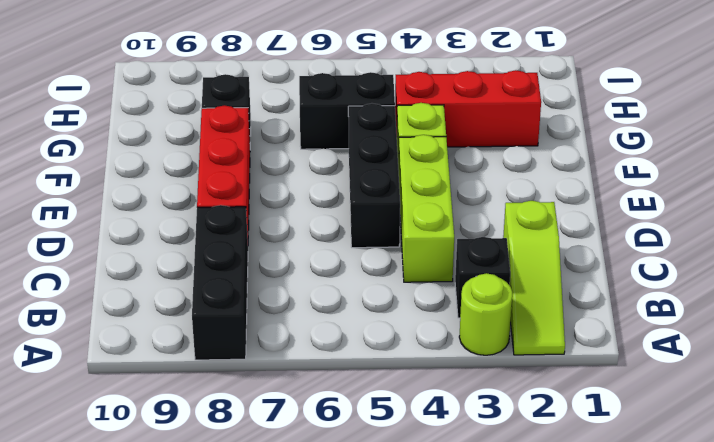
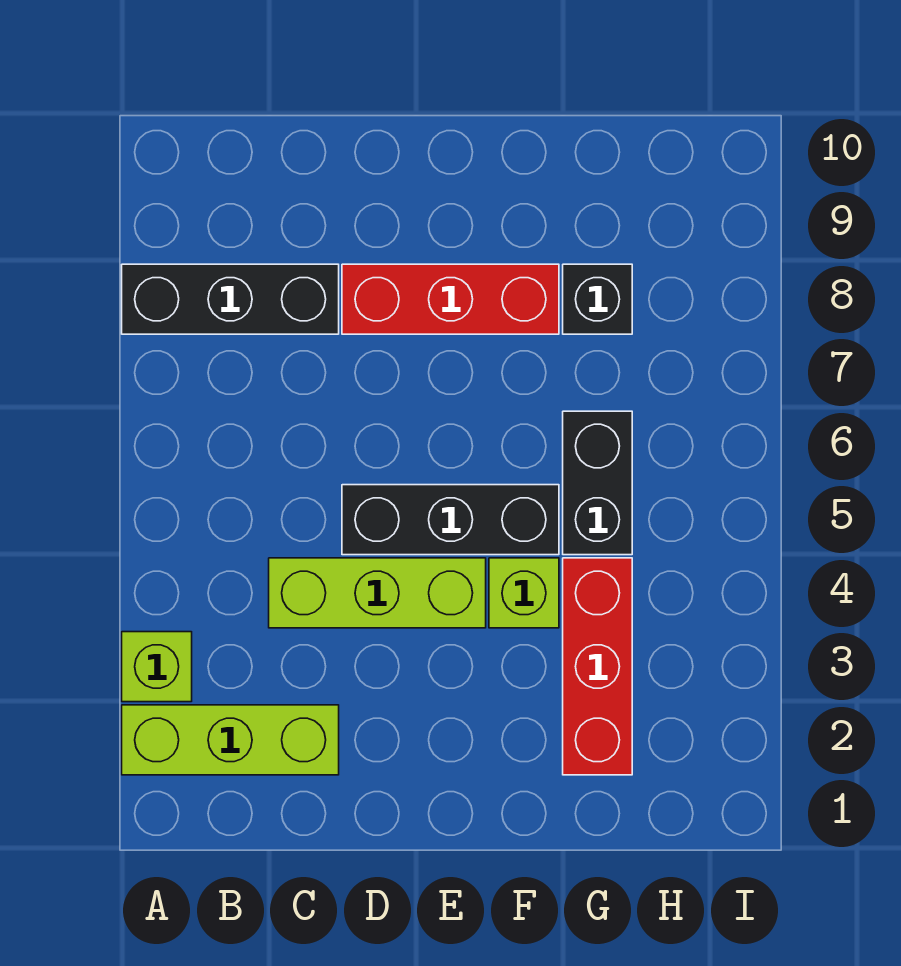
lime 1x3 slope [503,201,565,355] -> lime 1x3 brick [122,705,339,775]
lime 1x1 round brick [459,273,512,355] -> lime 1x1 brick [122,632,192,702]
black 1x1 brick [455,237,510,318] -> none

